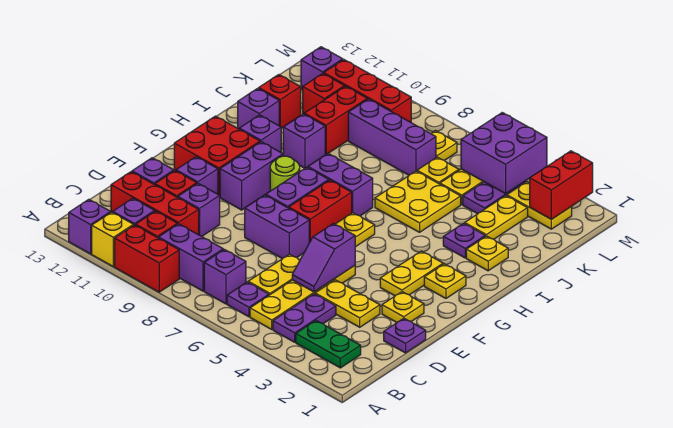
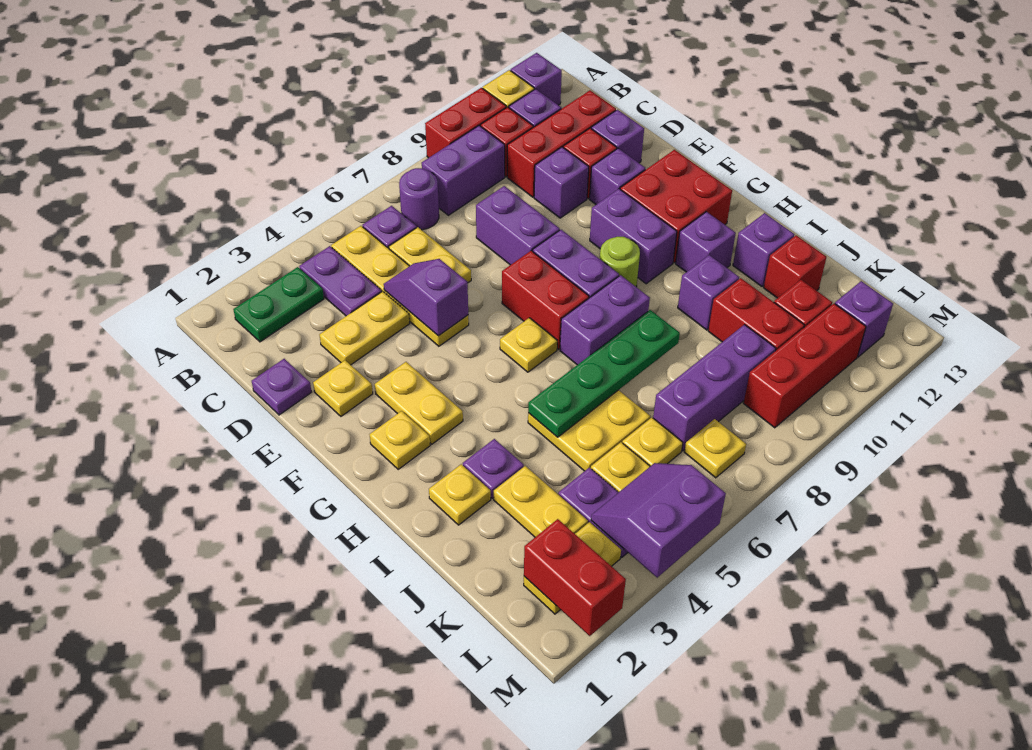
purple 1x1 brick [204,249,246,304] -> purple 1x1 round brick [399,168,439,230]
purple 1x2 brick [245,195,309,259] -> purple 1x2 brick turned to [476,186,560,265]
none -> green 1x4 plate [528,310,680,437]
purple 2x2 brick [461,113,547,194] -> purple 2x2 slope [591,463,726,578]

